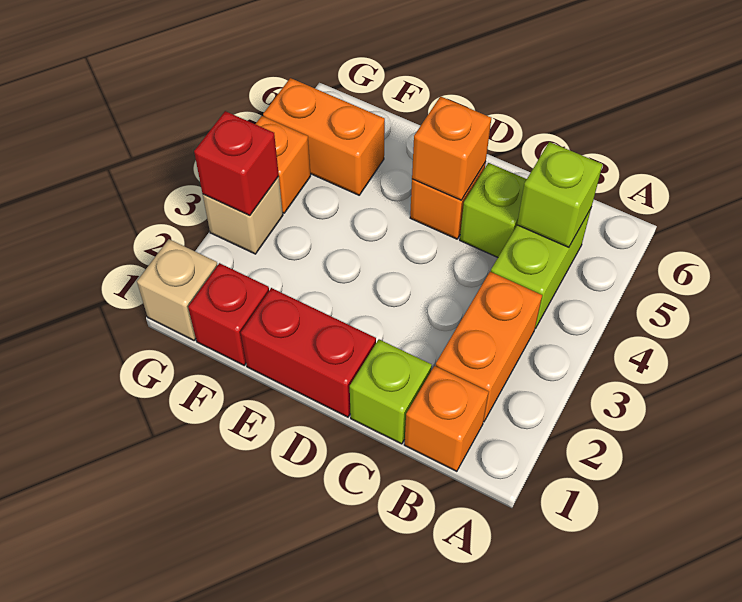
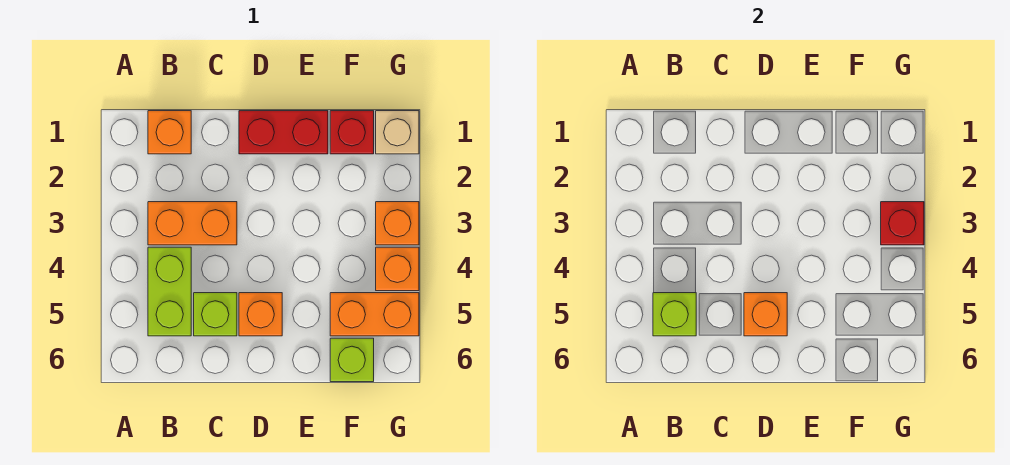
orange 1x2 brick [436,272,542,422] -> orange 1x2 brick turned to [148,202,237,245]
lime 1x1 brick [350,339,432,444] -> lime 1x1 brick moved to [330,338,374,382]
tan 1x1 brick [203,176,283,254] -> orange 1x1 brick [376,202,419,245]

